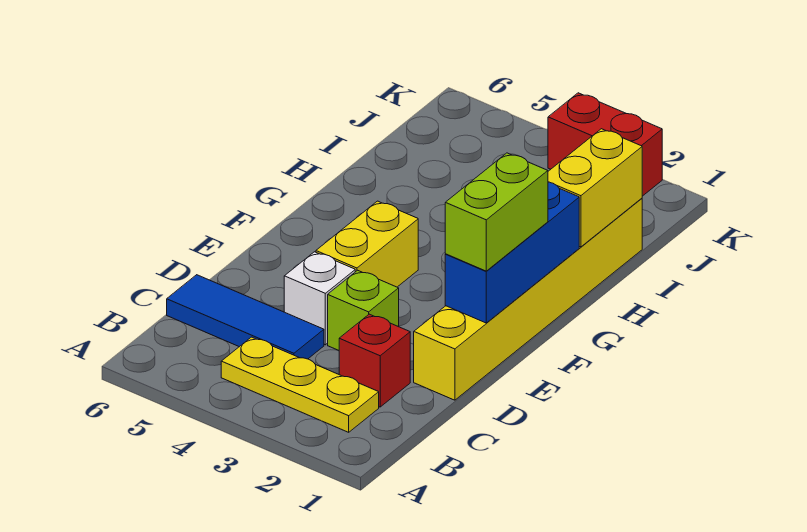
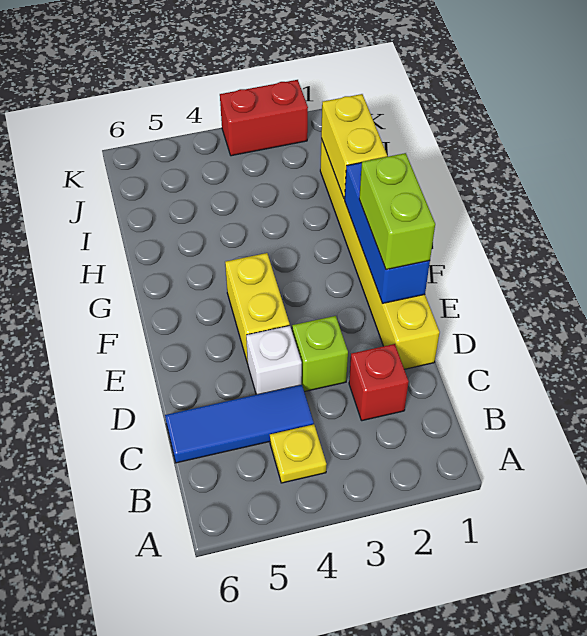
yellow 1x3 plate [221,337,379,432] -> yellow 1x1 plate [270,425,327,483]

